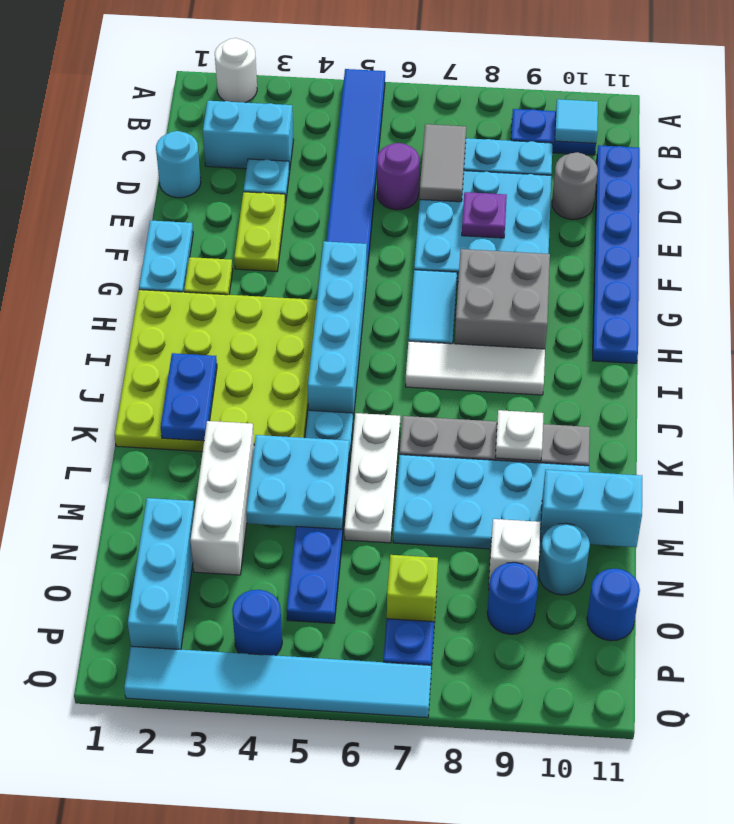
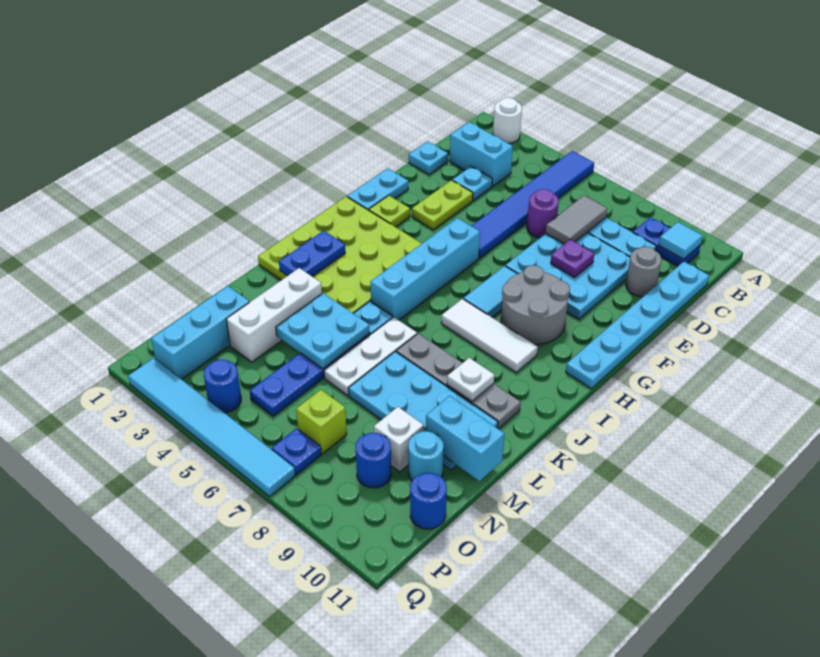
blue 1x6 plate [592,145,640,363] -> cyan 1x6 plate [566,261,709,389]
cyan 1x1 round brick [156,131,201,198] -> cyan 1x1 plate [409,142,448,174]
grey 2x2 brick [455,249,550,349] -> grey 2x2 round brick [501,265,570,345]

